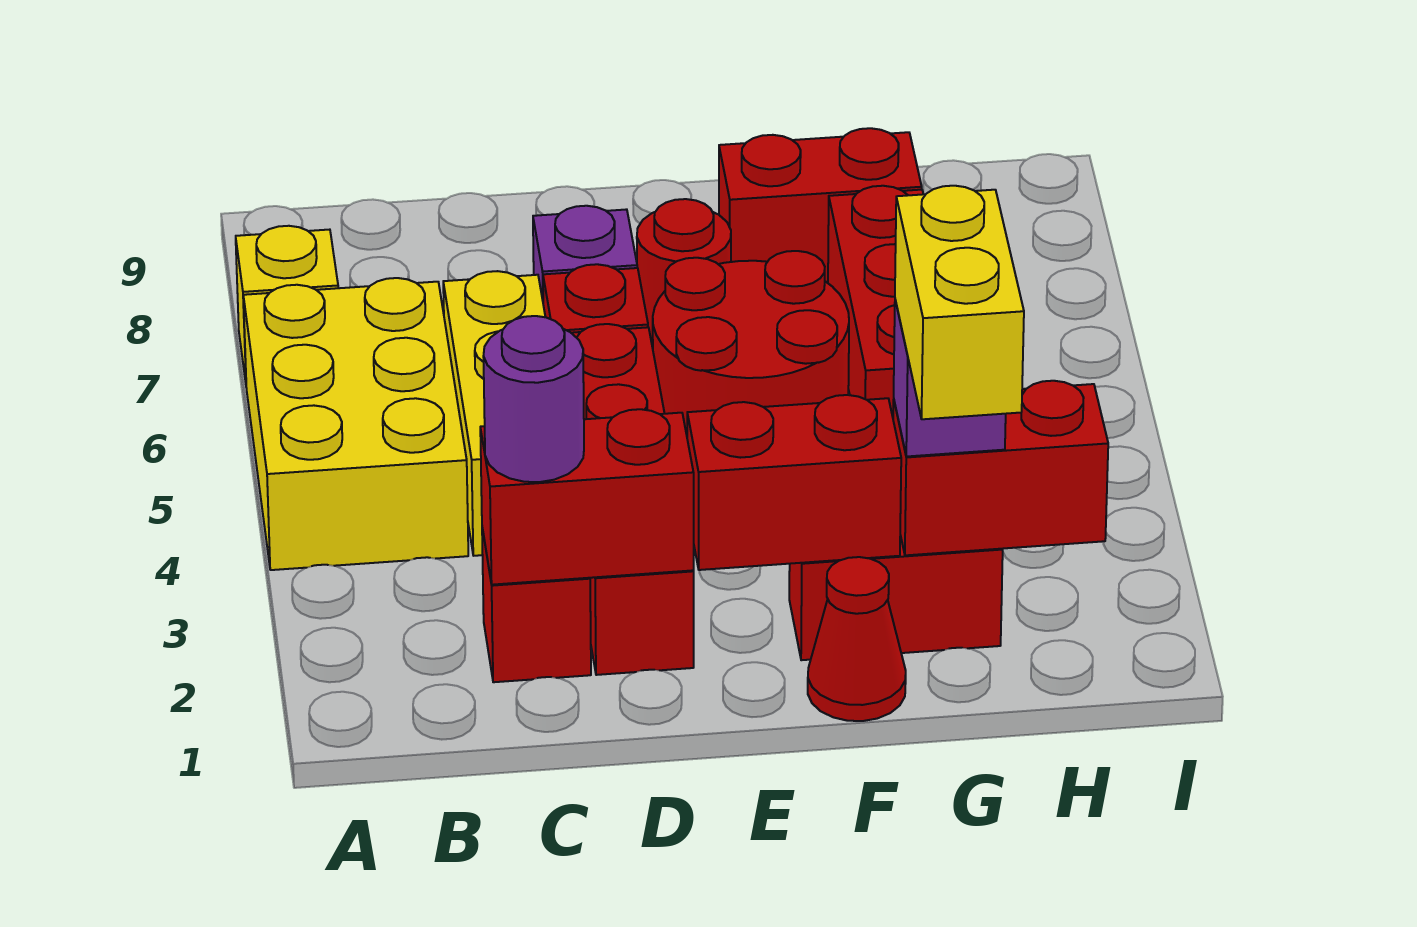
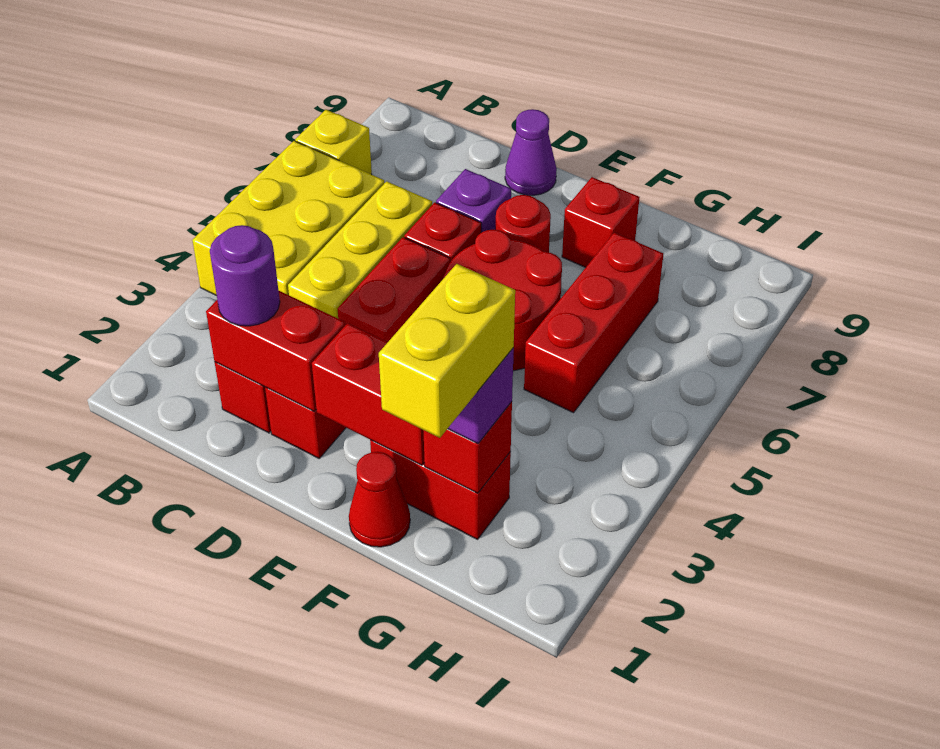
none -> purple 1x1 cone [505,109,557,195]
red 1x2 brick [719,128,922,283] -> red 1x1 brick [562,177,640,268]
red 1x2 brick [893,381,1108,555] -> red 1x1 brick [423,402,512,493]

